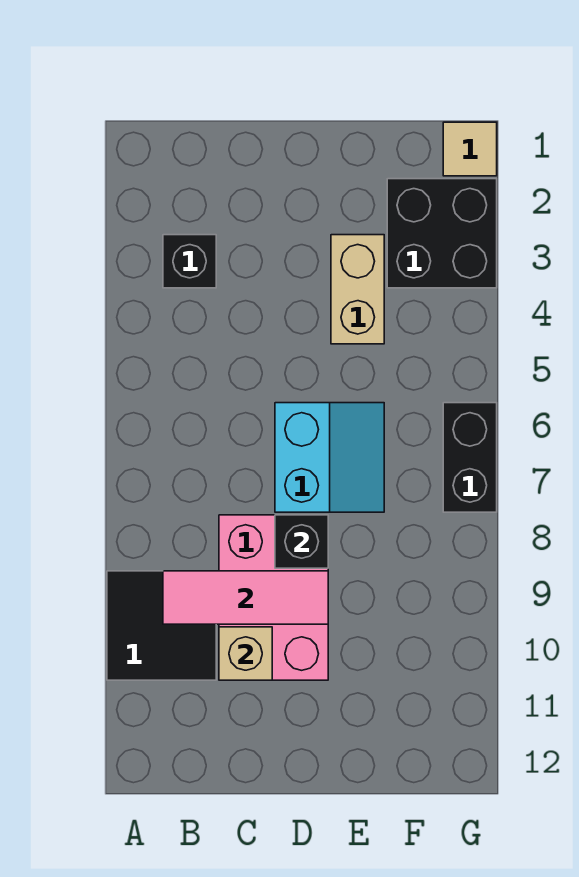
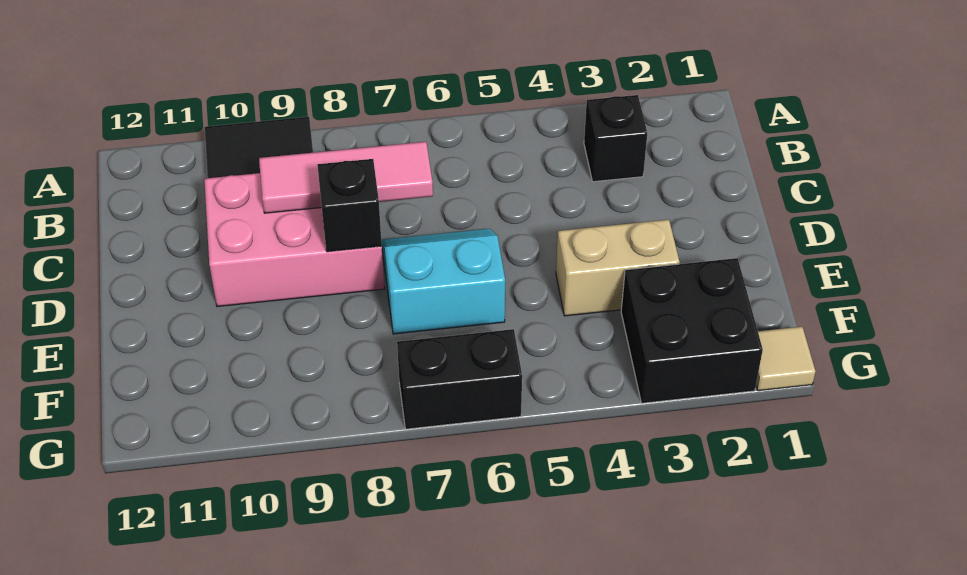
pink 1x3 tile [163,571,328,624] -> pink 1x3 tile turned to [259,142,433,213]
tan 1x1 brick [219,627,272,680] -> none
cyan 2x2 slope [275,403,384,512] -> cyan 2x2 slope turned to [382,229,505,334]

